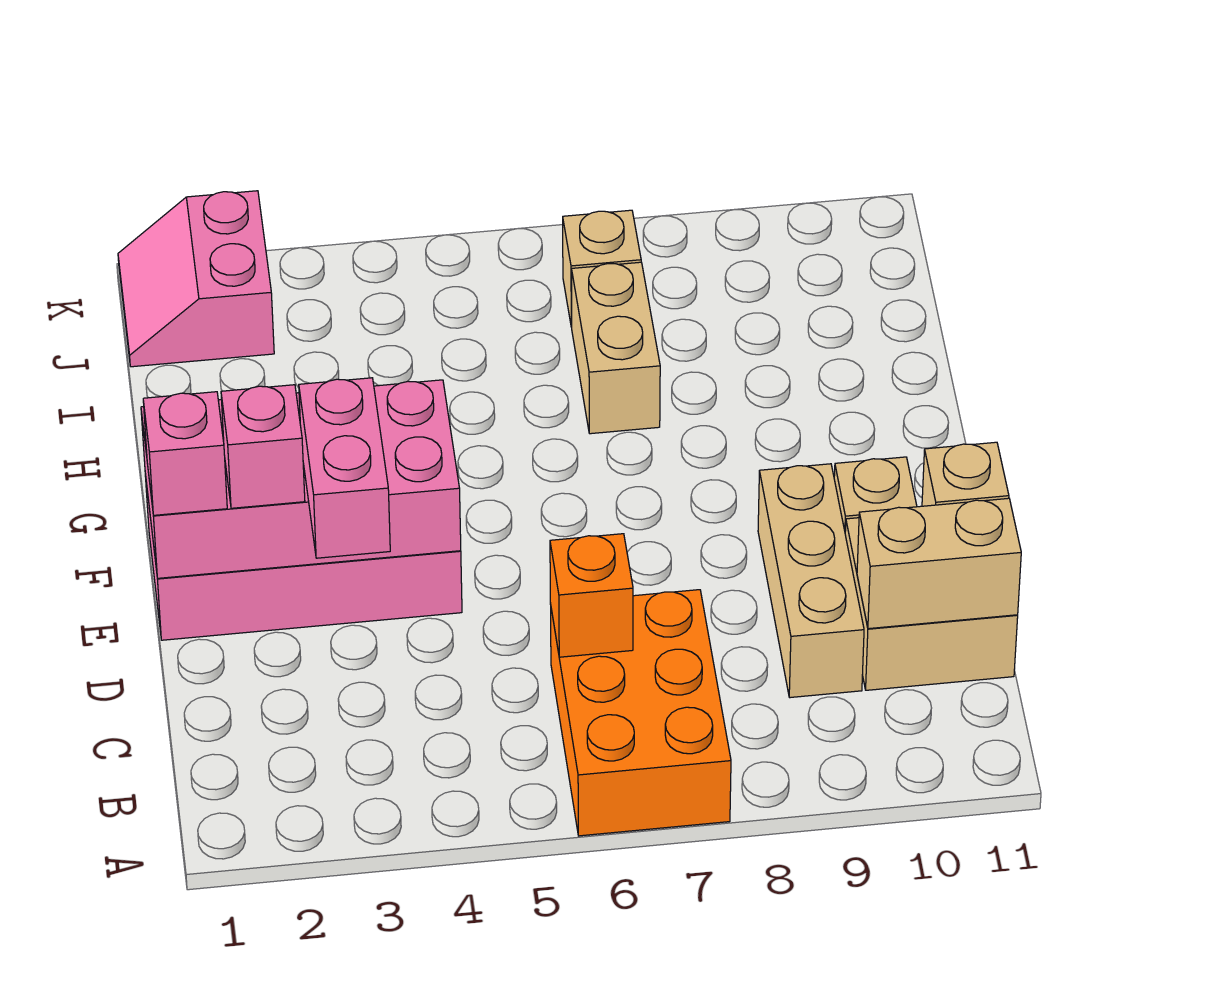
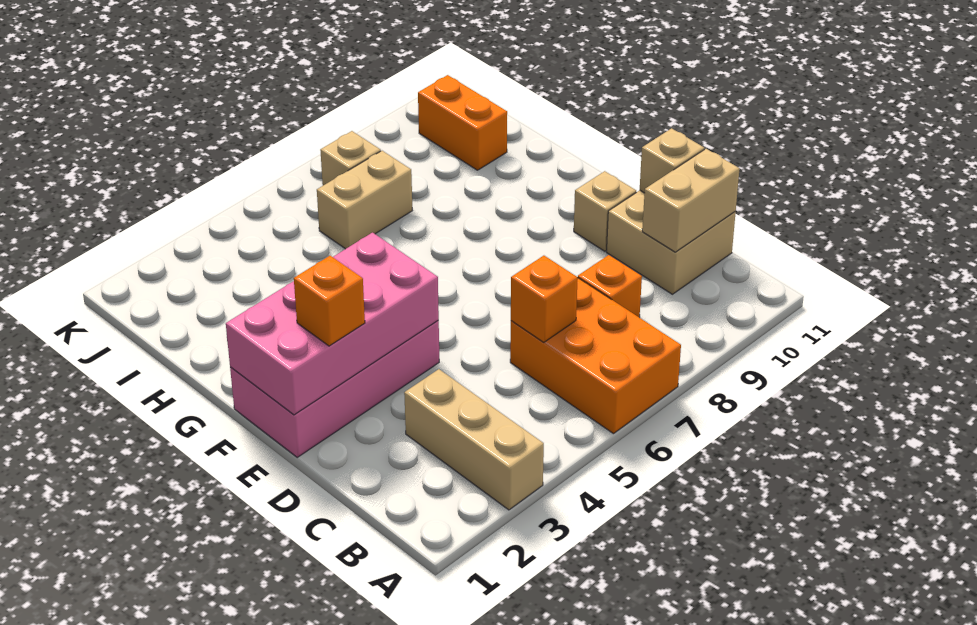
none -> orange 1x1 brick [578,255,642,318]
tan 1x3 brick [758,464,864,698] -> tan 1x3 brick moved to [404,369,544,510]
pink 1x2 brick [299,378,390,558] -> none
pink 1x1 brick [143,392,227,515] -> none
pink 1x1 brick [221,385,305,508] -> orange 1x1 brick [294,256,365,346]
tan 1x2 brick [571,262,660,434] -> tan 1x2 brick turned to [317,151,412,249]
none -> orange 1x2 brick [418,75,507,170]
pink 2x2 slope [118,191,274,367] -> none

